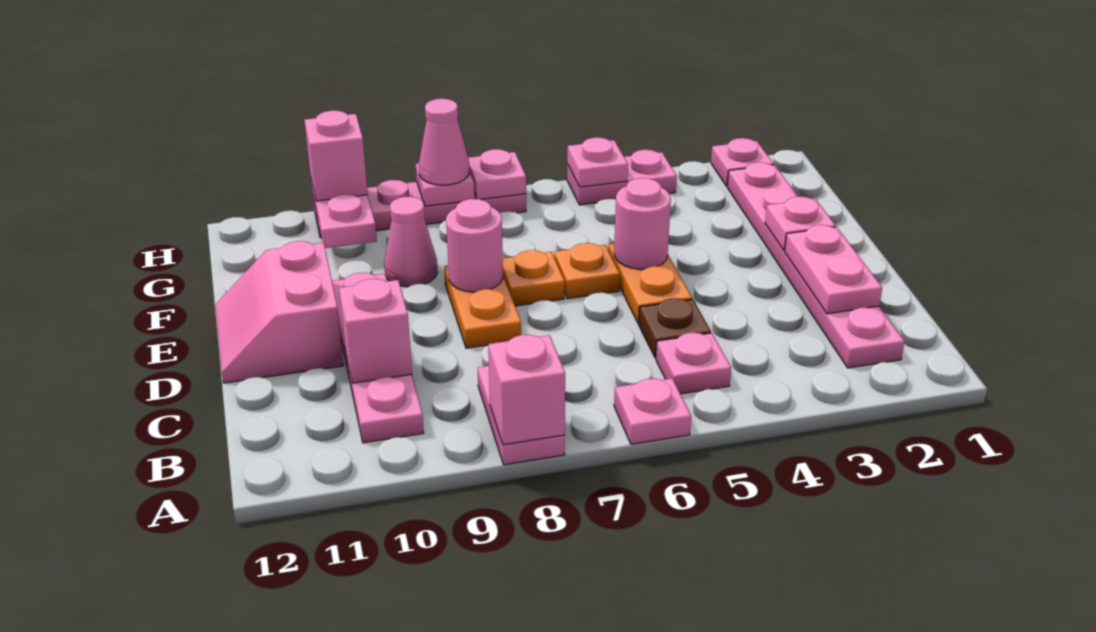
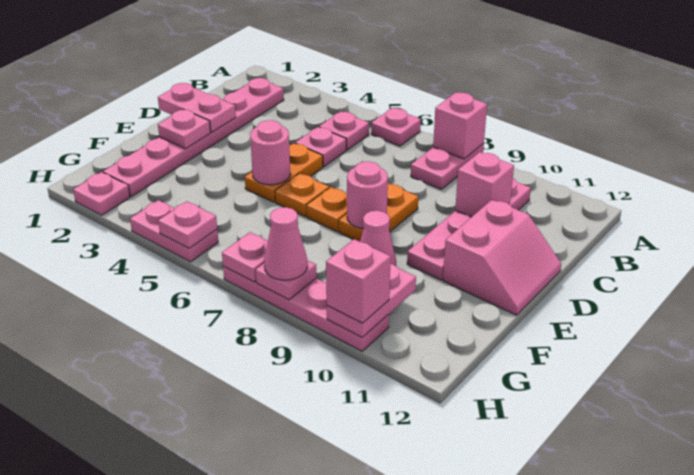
pink 1x2 plate [785,225,882,314] -> pink 1x2 plate turned to [158,83,236,132]
brown 1x1 plate [639,298,711,358] -> pink 1x1 plate [295,127,346,167]

